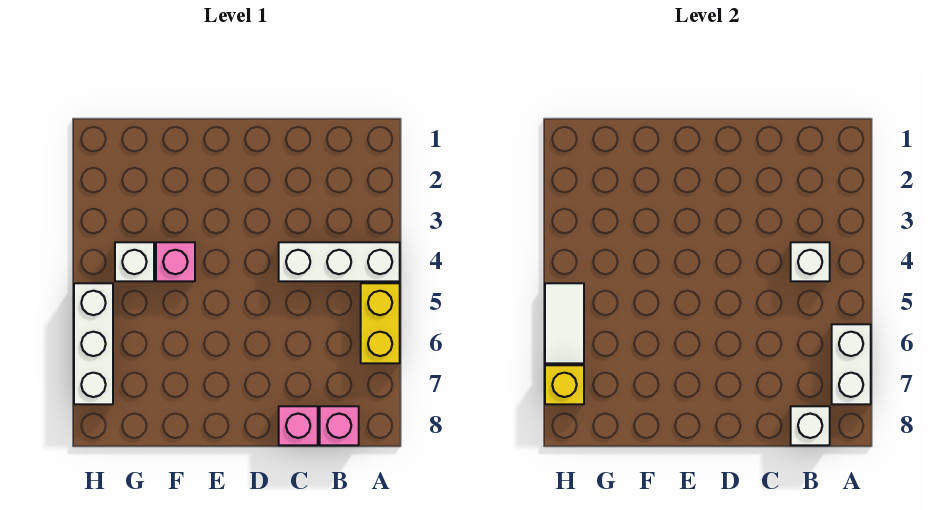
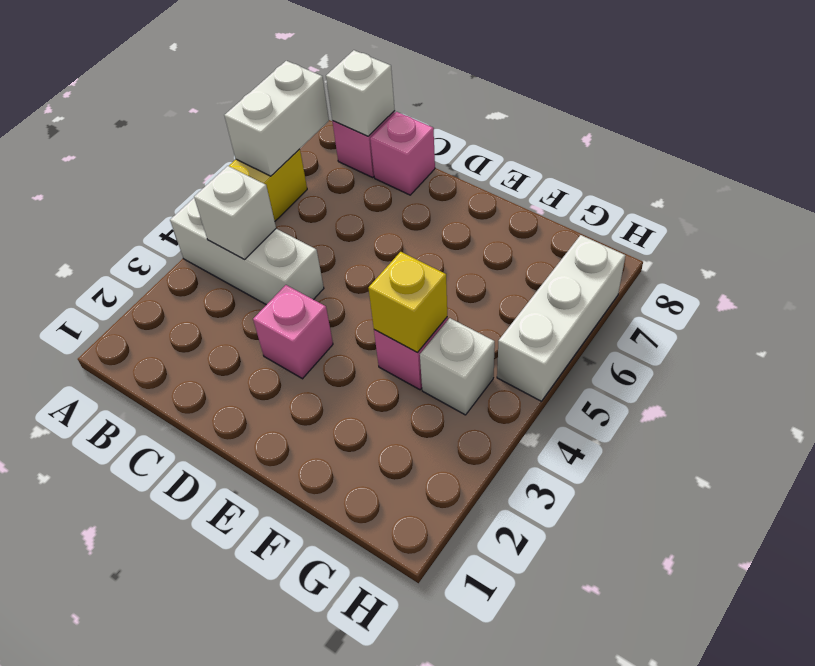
none -> pink 1x1 brick [253,285,333,379]
white 1x2 tile [545,283,584,363] -> none
yellow 1x1 brick [545,365,584,404] -> yellow 1x1 brick moved to [369,252,447,352]

